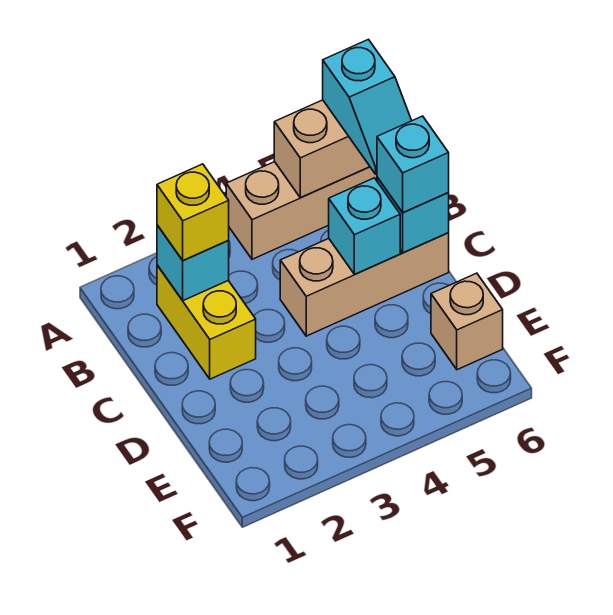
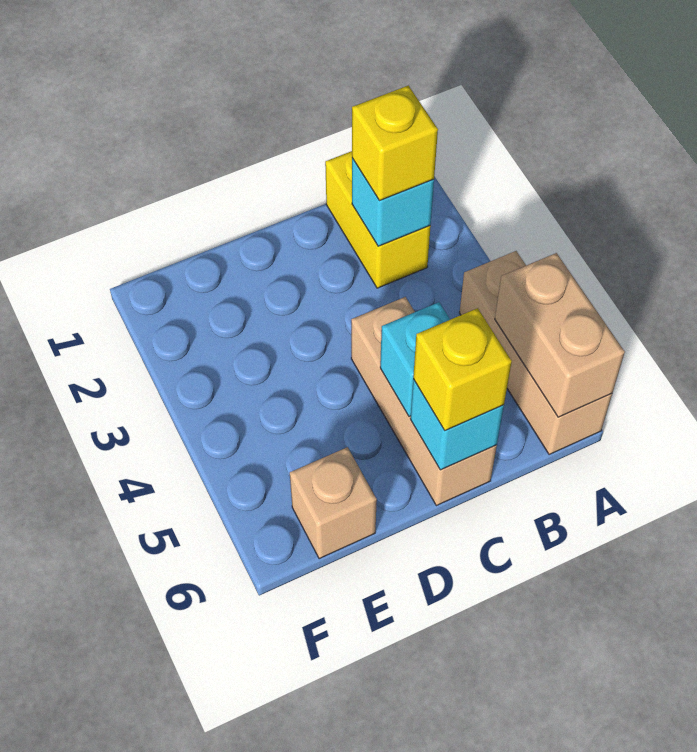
cyan 1x2 slope [323,39,412,174] -> none
yellow 1x2 brick [157,265,256,379] -> yellow 1x2 brick turned to [325,151,431,288]
cyan 1x1 brick [377,116,449,213] -> yellow 1x1 brick [413,308,512,430]

